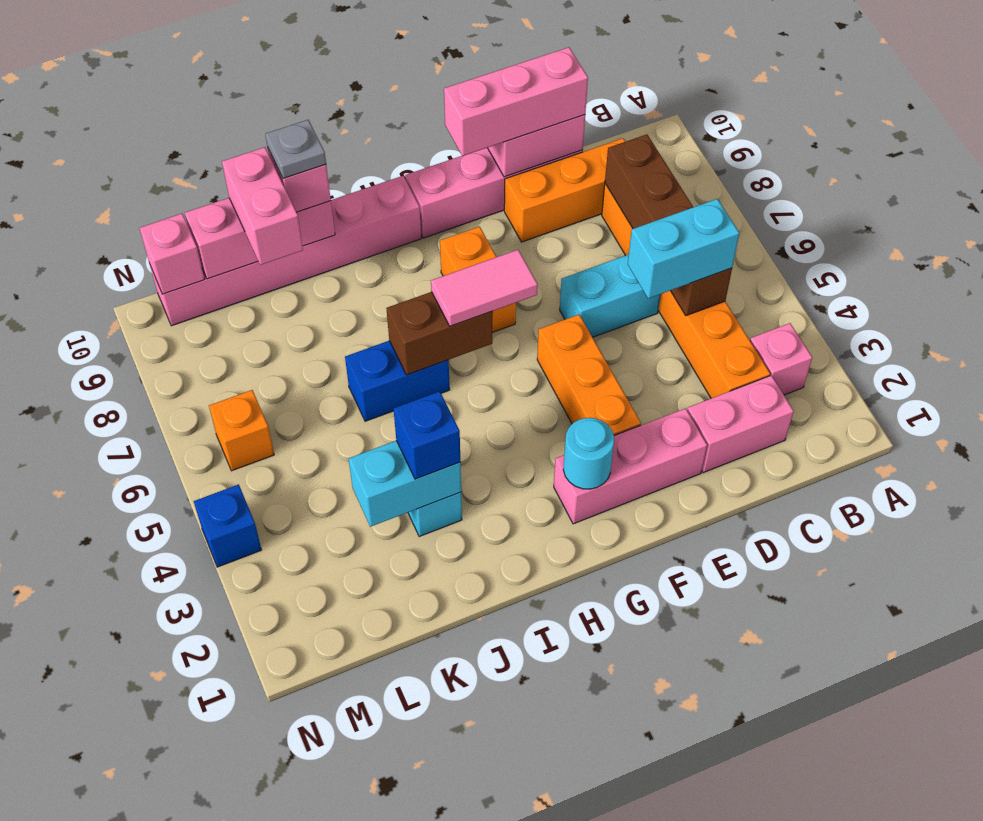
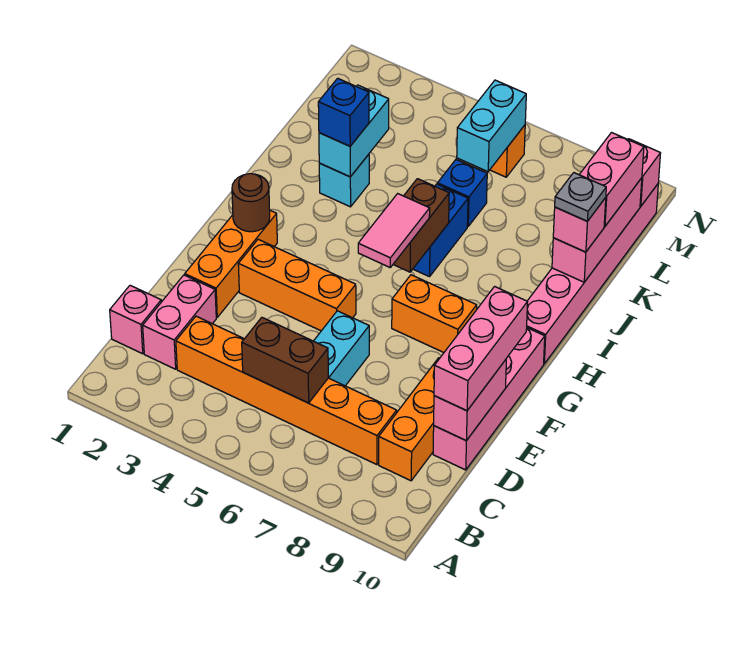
pink 1x1 brick [750,323,812,395] -> pink 1x1 brick moved to [110,285,161,354]
brown 1x4 brick [605,134,732,316] -> brown 1x2 brick [242,318,328,403]
cyan 1x2 brick [628,199,739,298] -> cyan 1x2 brick moved to [457,80,526,172]
pink 1x3 brick [554,408,707,524] -> orange 1x3 brick [185,211,277,317]
cyan 1x1 round brick [563,418,614,489] -> brown 1x1 round brick [232,174,270,232]
pink 1x2 brick [222,147,303,265] -> pink 1x2 brick turned to [579,133,644,226]
blue 1x1 brick [194,484,261,567] -> blue 1x1 brick moved to [437,160,487,226]

